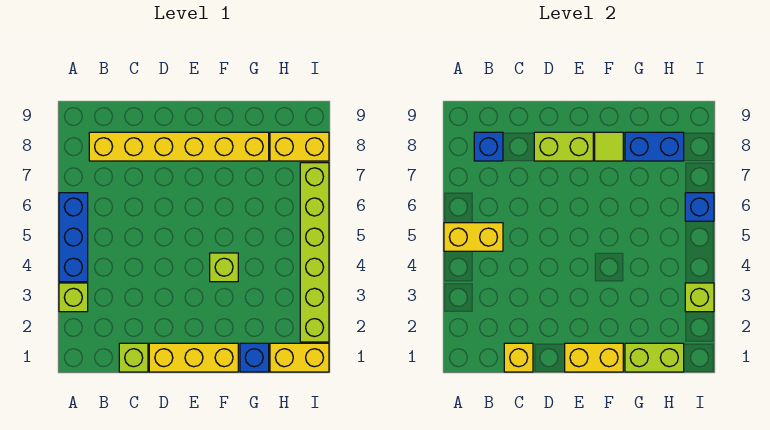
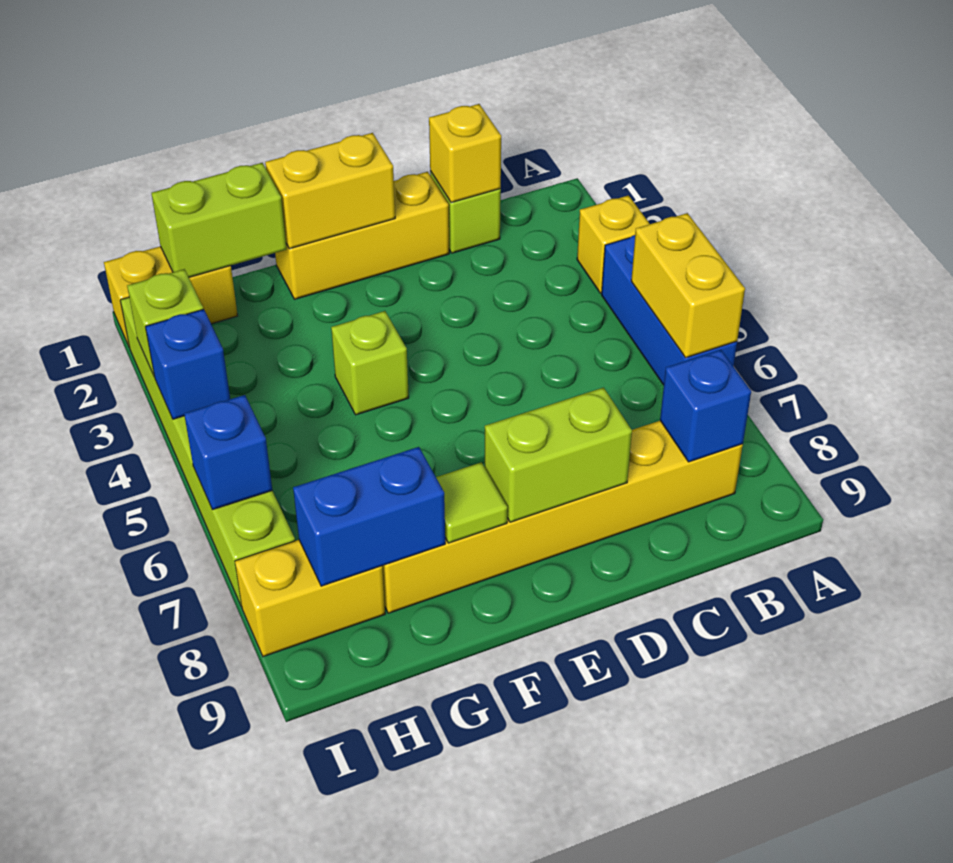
lime 1x1 brick [59,283,88,312] -> yellow 1x1 brick [577,195,650,293]
yellow 1x2 brick [444,223,503,251] -> yellow 1x2 brick turned to [631,213,745,358]
blue 1x1 brick [240,343,269,372] -> blue 1x1 brick moved to [145,309,230,419]

